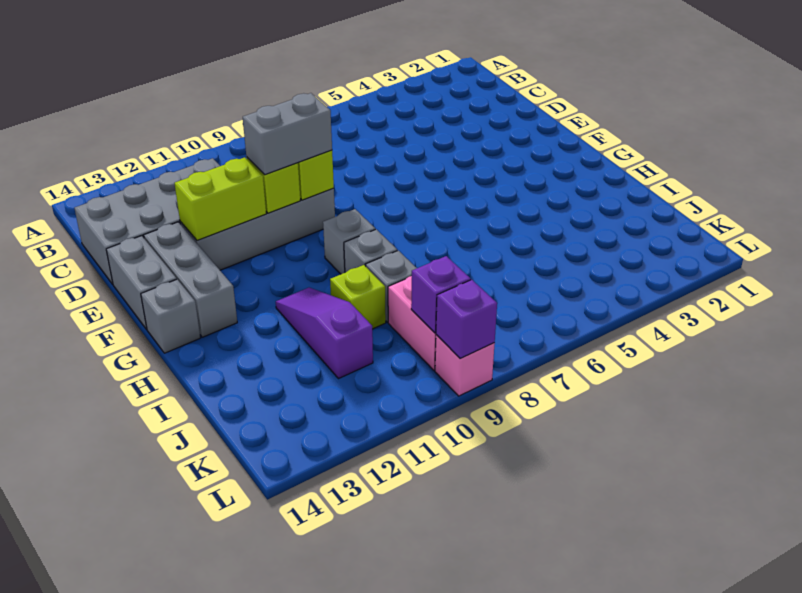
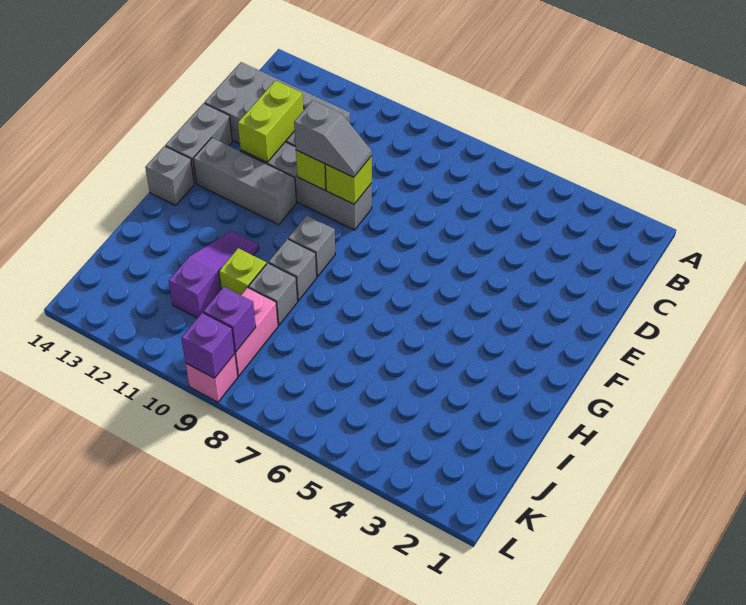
grey 1x2 brick [243,93,332,175] -> grey 1x2 slope [294,100,372,177]
lime 1x2 brick [175,157,266,240] -> lime 1x2 brick turned to [238,80,303,162]
grey 1x3 brick [144,222,237,337] -> grey 1x3 brick turned to [193,138,297,225]

